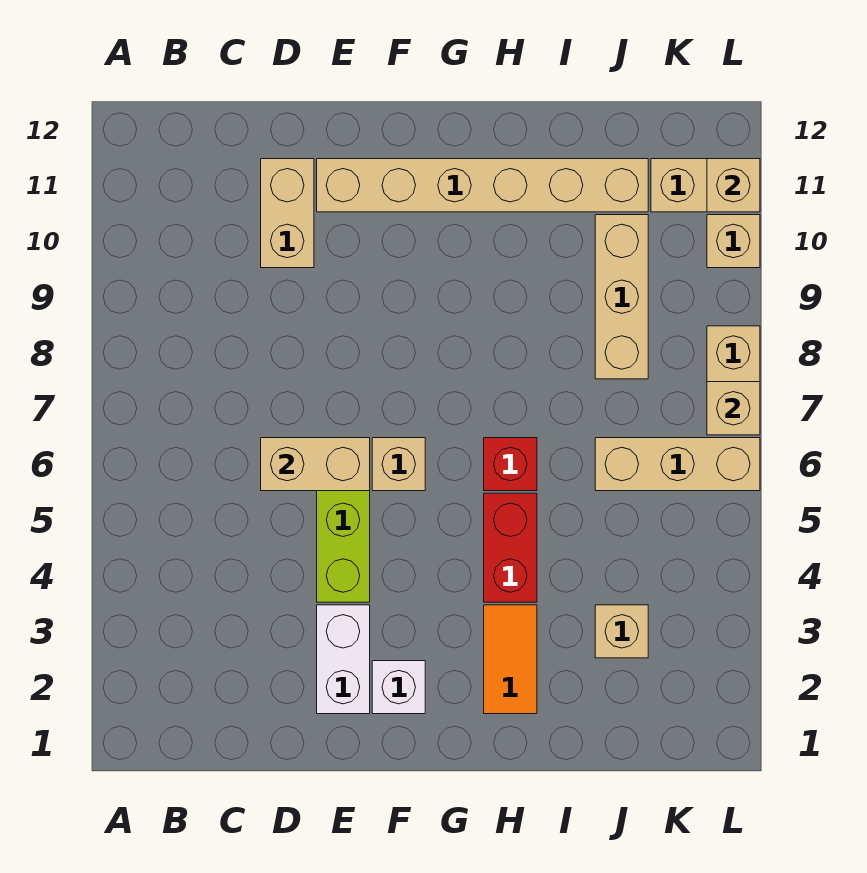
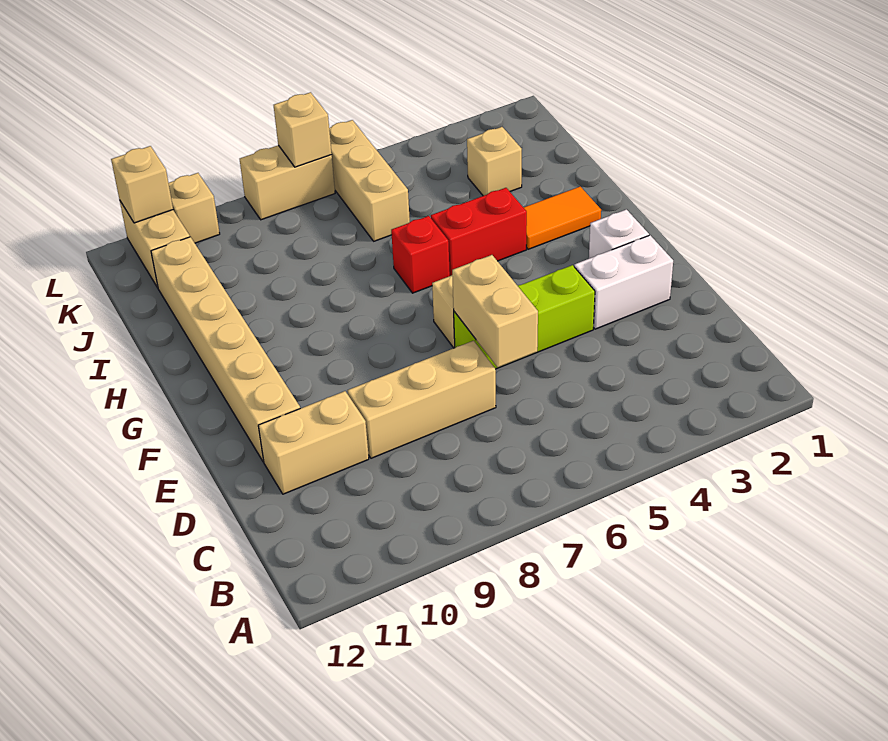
tan 1x3 brick [595,215,648,379] -> tan 1x3 brick moved to [347,341,496,458]

